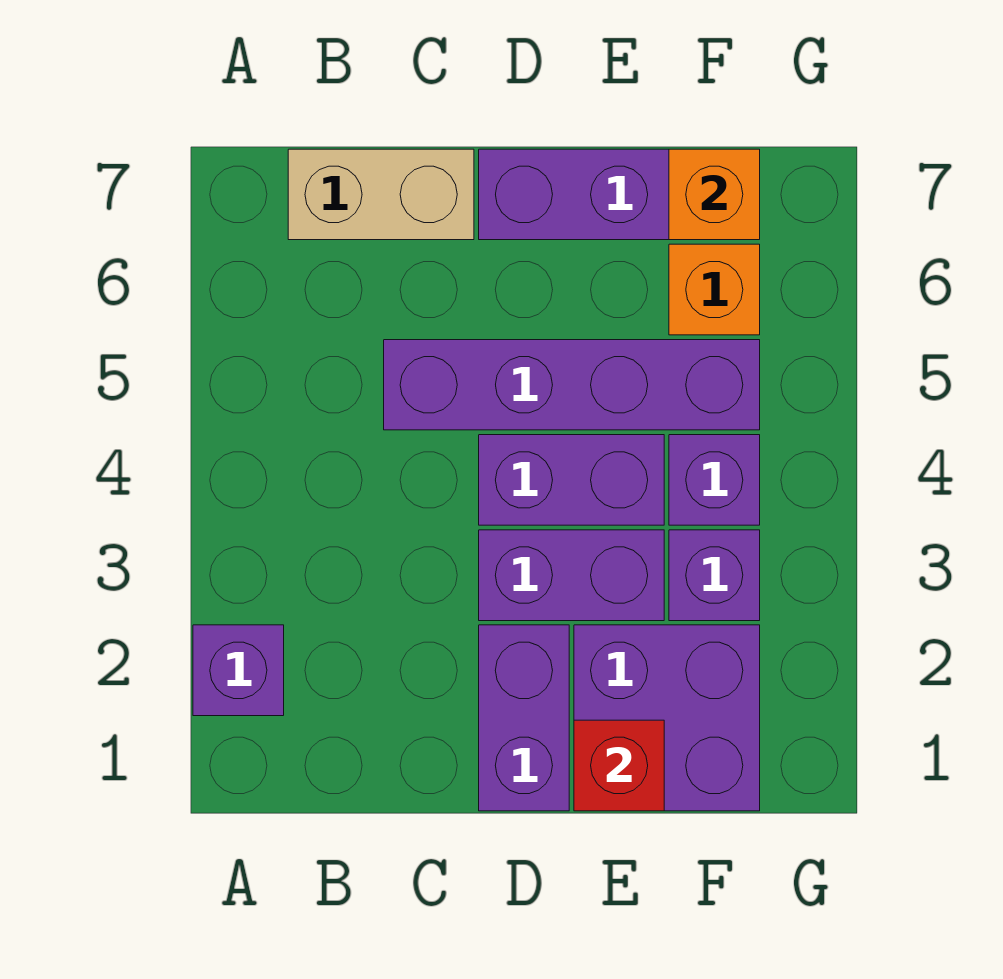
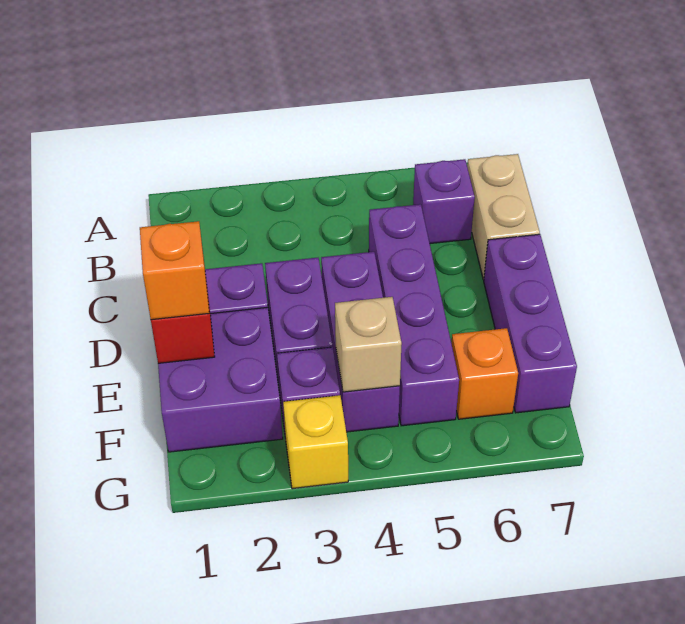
purple 1x1 brick [193,625,284,716] -> purple 1x1 brick moved to [413,159,475,244]
none -> tan 1x1 brick [335,297,402,392]
orange 1x1 brick [669,149,760,240] -> orange 1x1 brick moved to [140,221,209,320]
none -> yellow 1x1 brick [283,395,348,489]

